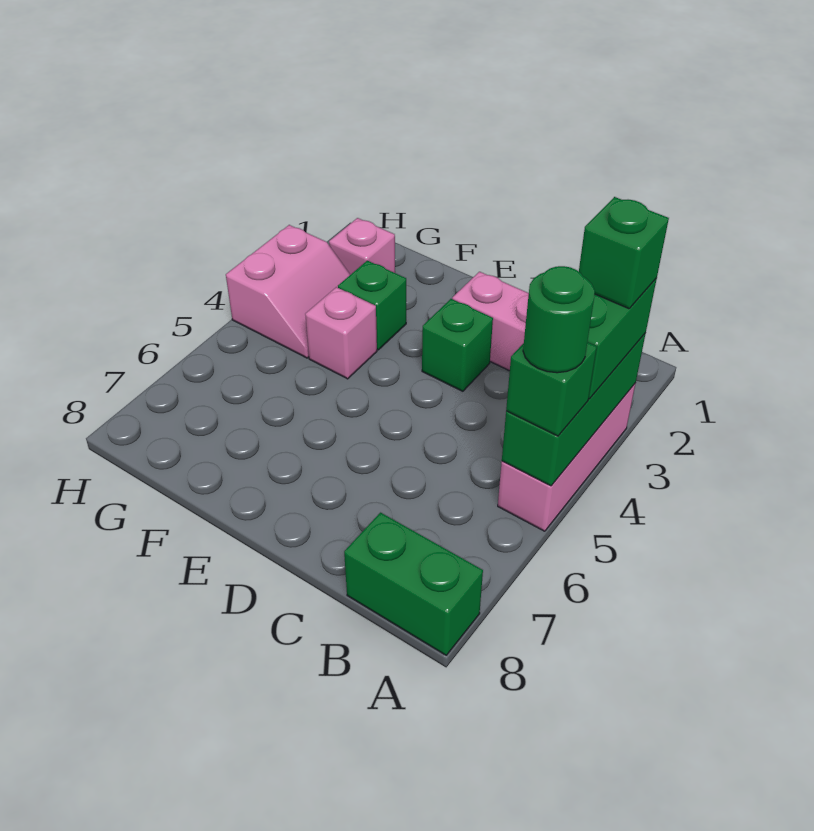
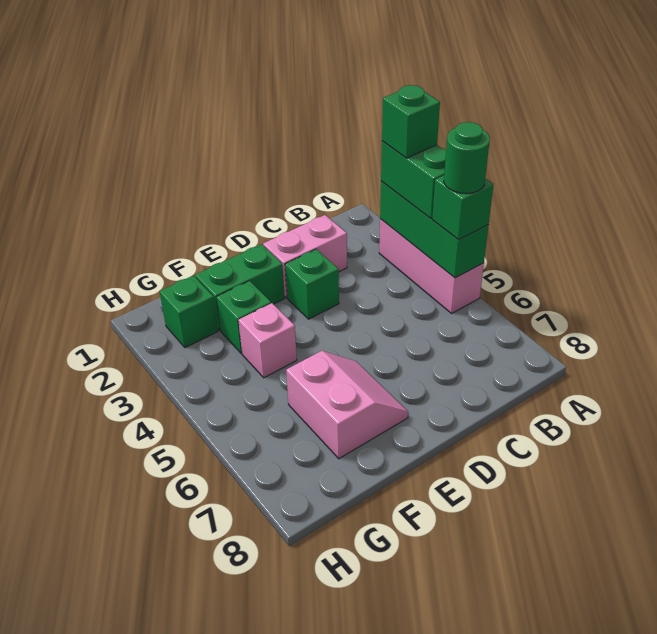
green 1x2 brick [344,513,483,655] -> green 1x2 brick moved to [195,244,285,330]
pink 1x1 brick [329,218,395,275] -> green 1x1 brick [160,276,218,348]
pink 2x2 slope [226,225,350,358] -> pink 2x2 slope moved to [286,351,408,459]

